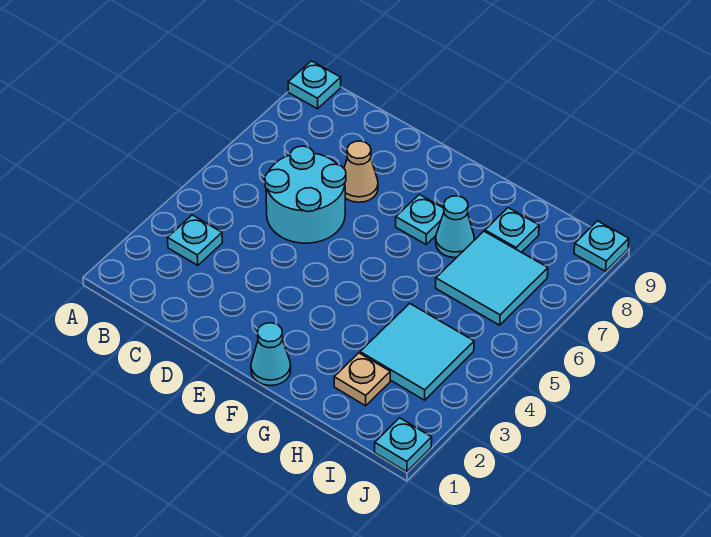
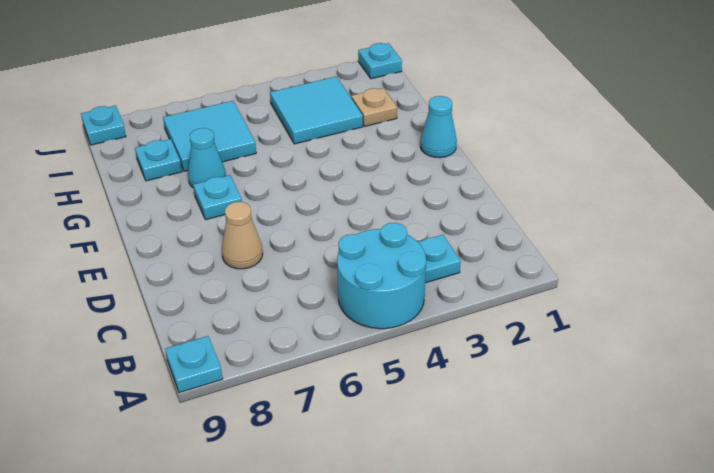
cyan 2x2 round brick [265,146,346,243] -> cyan 2x2 round brick moved to [337,223,426,329]

